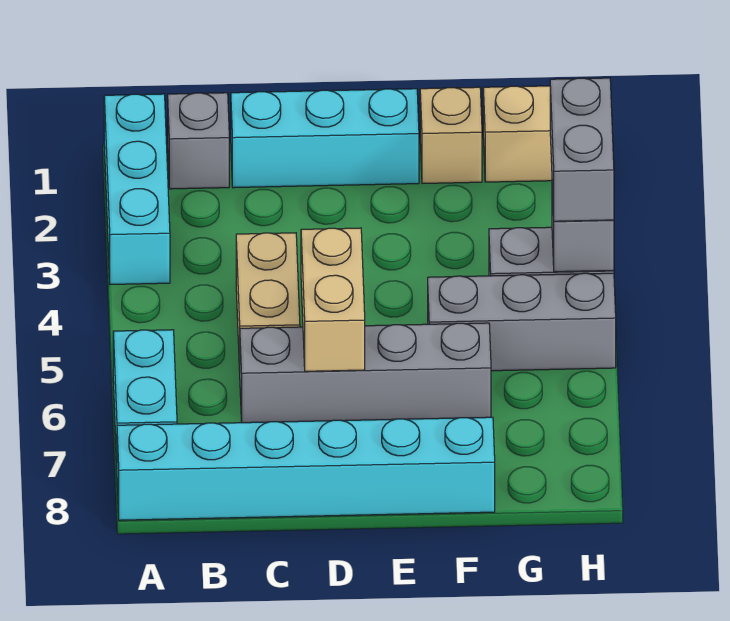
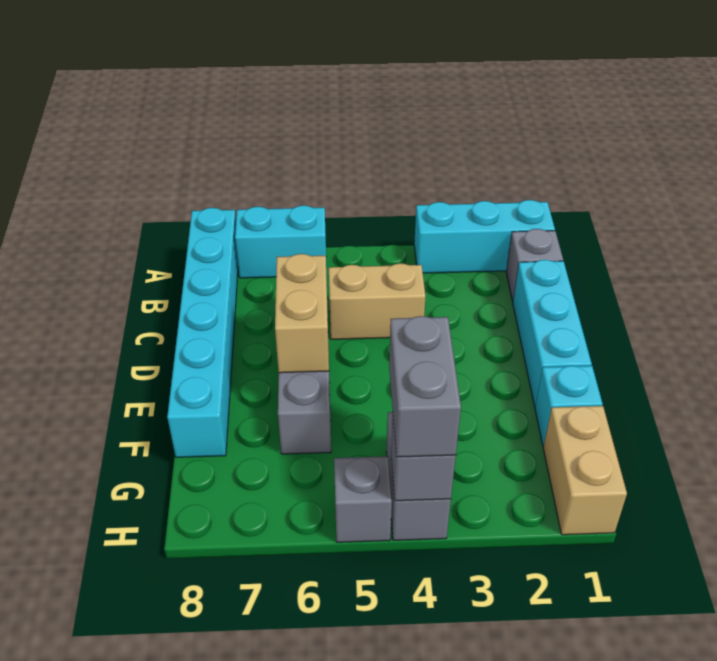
tan 1x2 brick [301,228,365,371] -> tan 1x2 brick turned to [275,254,329,373]
tan 1x1 brick [420,87,482,183] -> cyan 1x1 brick [535,366,603,446]
grey 1x3 brick [428,273,616,371] -> grey 1x1 brick [334,456,392,542]
grey 1x2 brick [550,78,614,221] -> grey 1x2 brick turned to [389,316,461,457]

